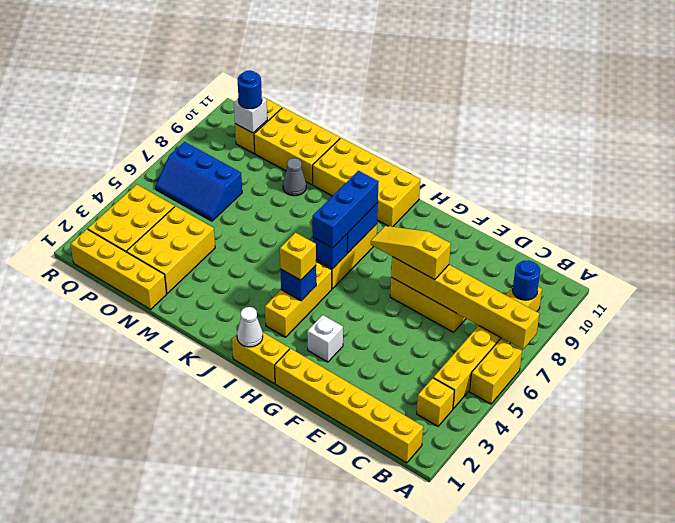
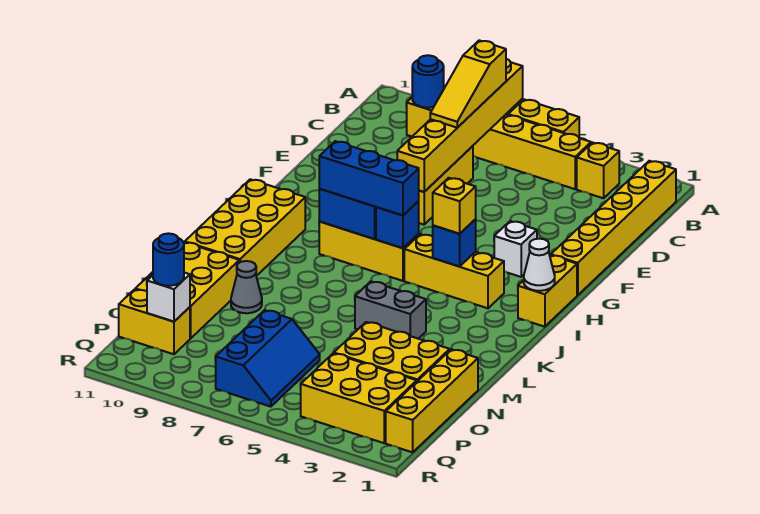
yellow 1x3 slope [371,226,451,280] -> yellow 1x3 slope moved to [430,40,506,128]
none -> grey 1x2 brick [355,281,426,339]

